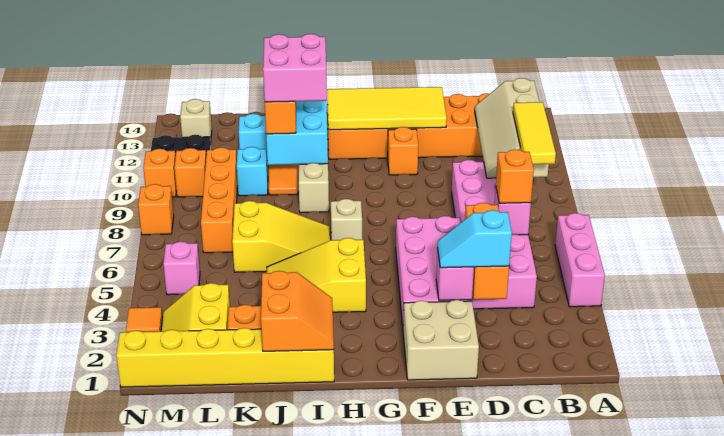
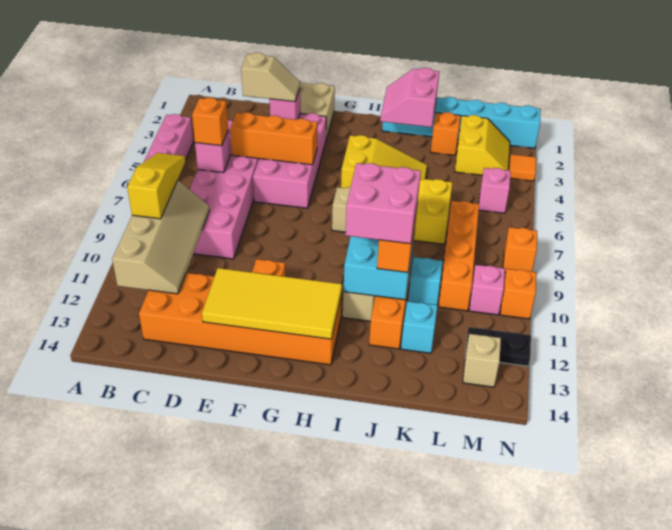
yellow 1x3 tile [513,102,556,164] -> yellow 1x3 slope [127,153,186,219]
orange 1x3 brick [465,203,509,300] -> orange 1x3 brick turned to [230,112,317,165]
cyan 1x2 slope [438,210,512,268] -> tan 1x2 slope [241,53,300,102]
yellow 1x6 brick [116,328,334,387] -> cyan 1x6 brick [382,97,541,148]
orange 2x2 slope [261,271,334,351] -> pink 2x2 slope [380,68,439,127]
orange 1x1 brick [175,148,206,197] -> pink 1x1 brick [469,265,505,315]

